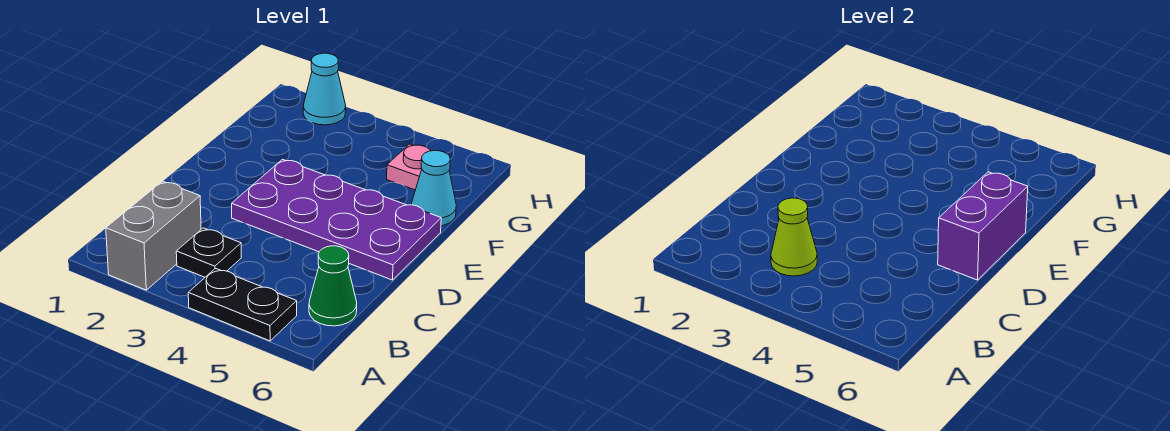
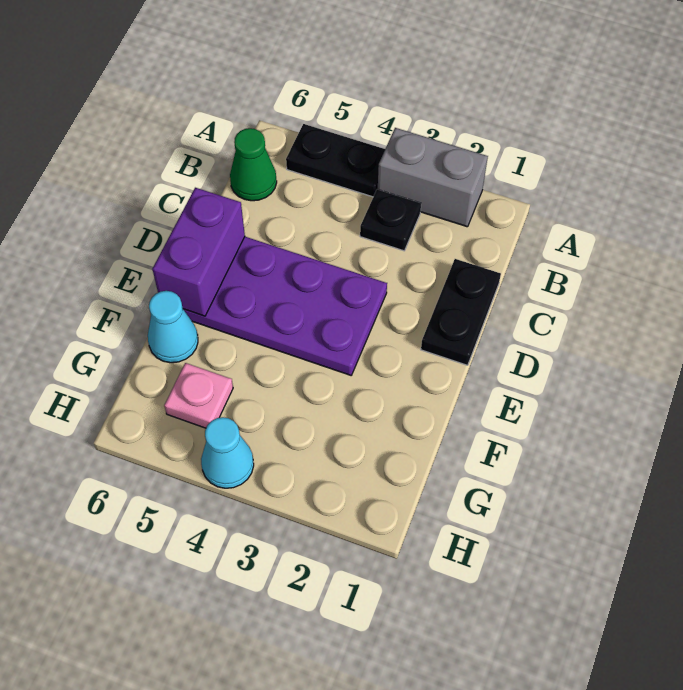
grey 1x2 brick [106,181,201,290] -> grey 1x2 brick turned to [378,128,488,227]
lime 1x1 cone [771,198,817,276] -> none
none -> black 1x2 plate [421,259,501,365]
cyan 1x1 cone [303,53,346,125] -> cyan 1x1 cone moved to [201,417,254,488]

